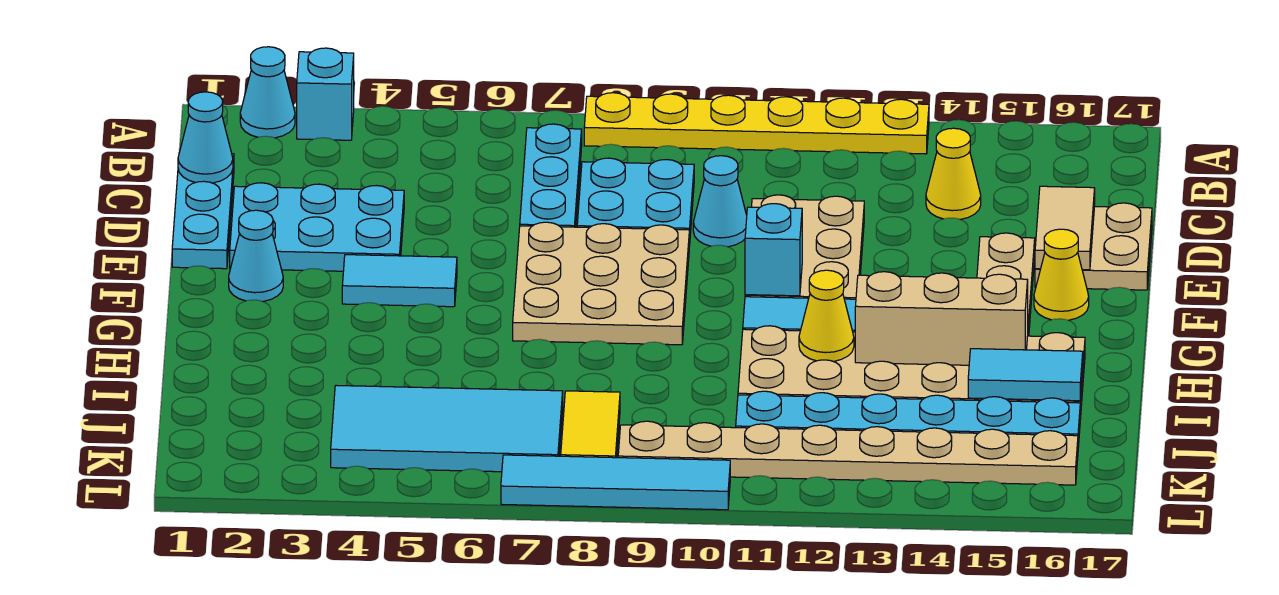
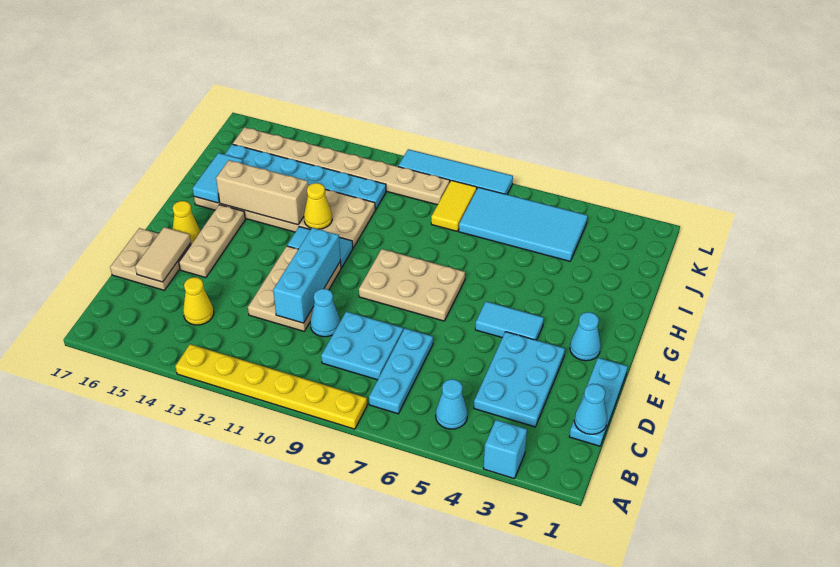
cyan 1x1 cone [240,47,295,138] -> cyan 1x1 cone moved to [436,379,468,429]
cyan 2x3 plate [230,183,404,271] -> cyan 2x3 plate turned to [474,332,565,427]
tan 3x3 plate [513,222,689,345] -> tan 2x3 plate [359,249,465,321]
cyan 1x1 brick [745,204,802,296] -> cyan 1x3 brick [273,228,341,323]
cyan 1x2 tile [968,349,1083,401] -> cyan 1x2 tile turned to [193,153,243,203]

